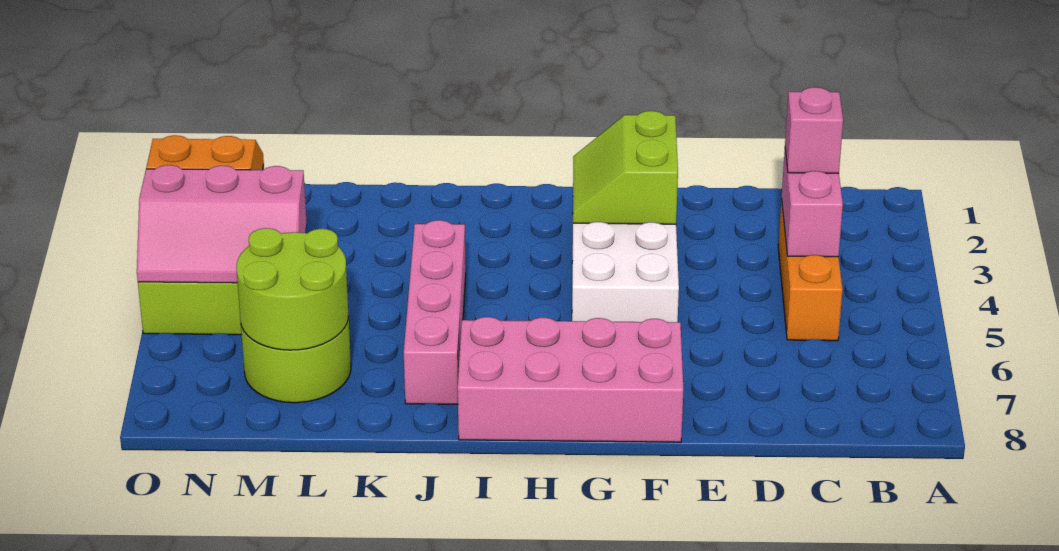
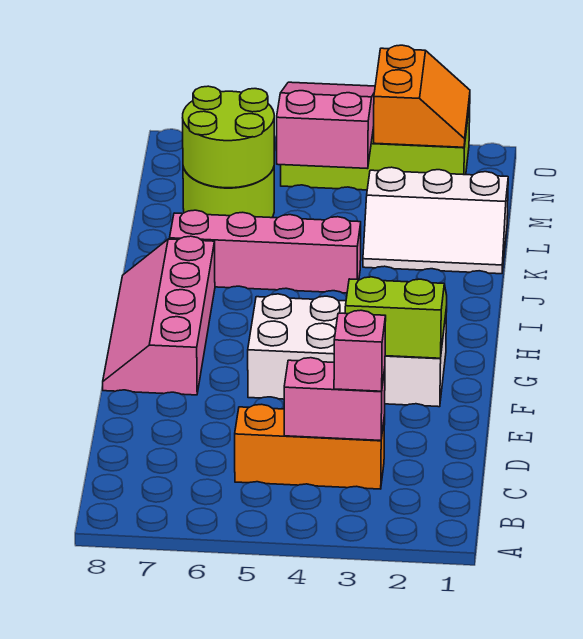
pink 2x4 brick [458,317,683,442] -> pink 2x4 slope [103,236,215,395]
none -> white 2x3 slope [363,167,508,274]
pink 2x3 slope [137,165,307,283] -> pink 2x3 slope turned to [277,82,375,169]

